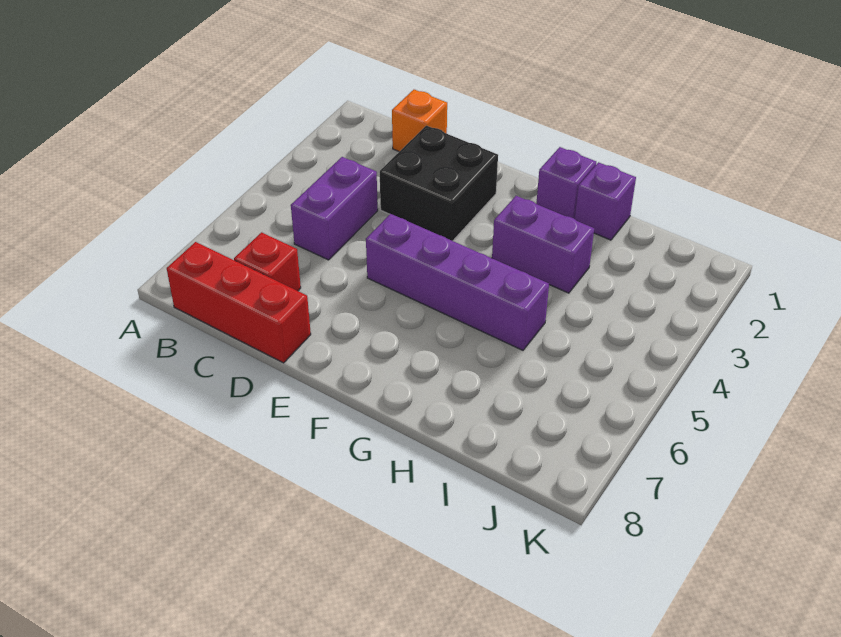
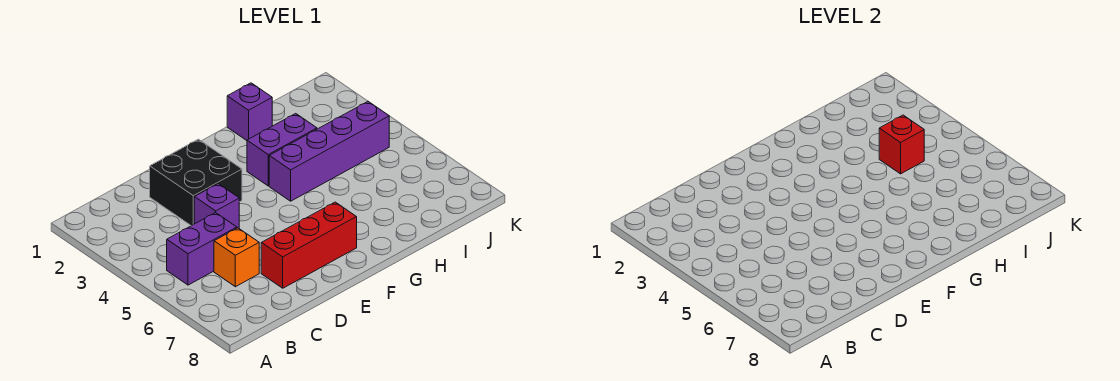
red 1x3 brick [167,242,311,363] -> red 1x3 brick moved to [261,202,357,288]
orange 1x1 brick [392,90,447,152] -> orange 1x1 brick moved to [214,228,259,287]
purple 1x2 brick [291,157,378,260] -> purple 1x2 brick turned to [167,213,237,285]
red 1x1 brick [234,232,301,291] -> red 1x1 brick moved to [879,115,924,174]
purple 1x4 brick [366,214,549,350] -> purple 1x4 brick moved to [269,102,389,201]
purple 1x1 brick [536,147,596,219] -> purple 1x1 brick moved to [194,184,239,228]

